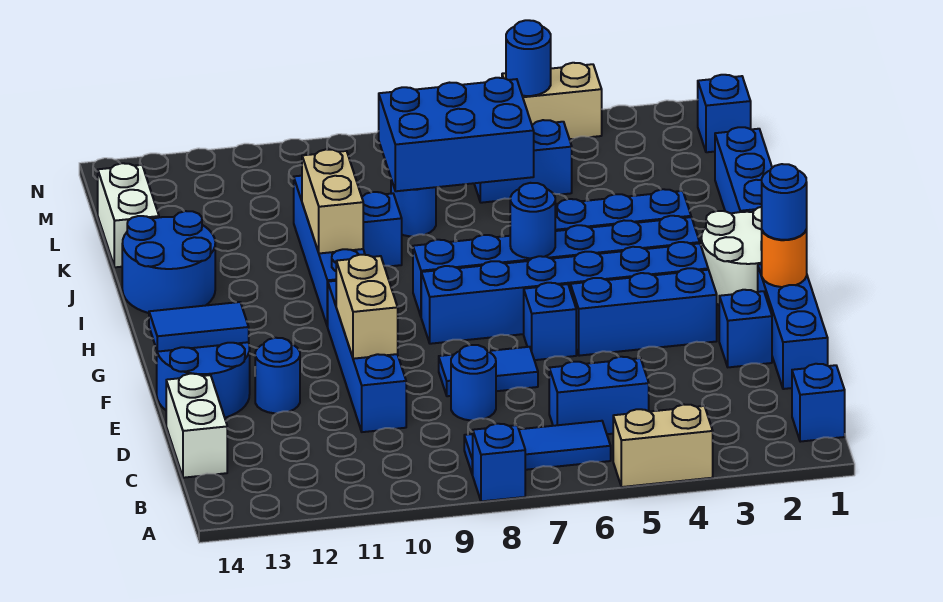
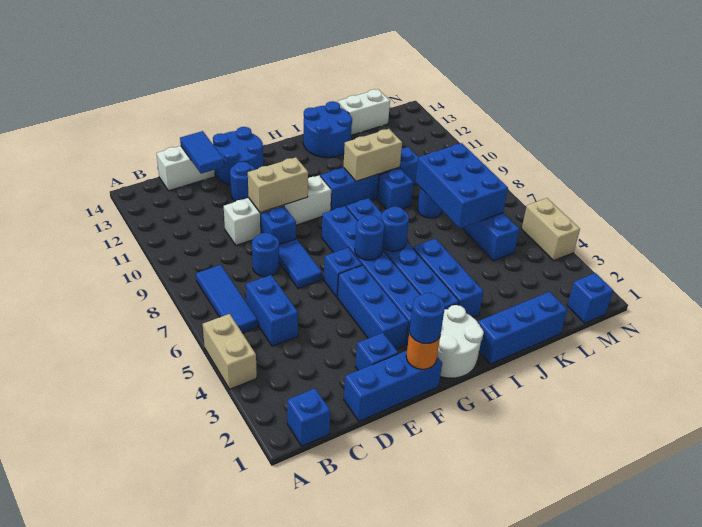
blue 1x1 brick [473,424,525,501] -> blue 1x1 brick moved to [261,206,296,245]
blue 1x4 brick [328,281,406,432] -> white 1x4 brick [224,176,331,245]
blue 1x2 tile [149,302,249,352] -> blue 1x2 tile moved to [180,131,224,174]
blue 1x1 round brick [506,20,551,96] -> blue 1x1 round brick moved to [355,215,384,260]

